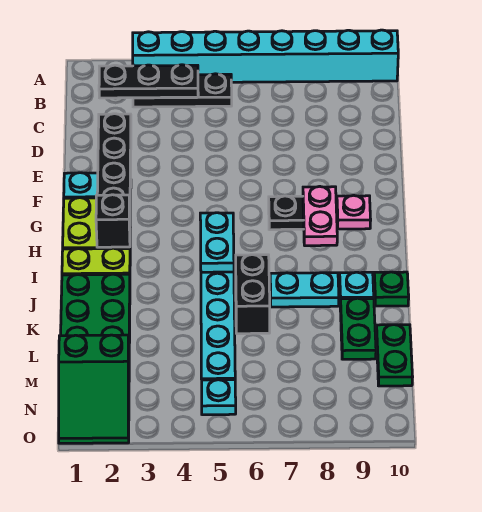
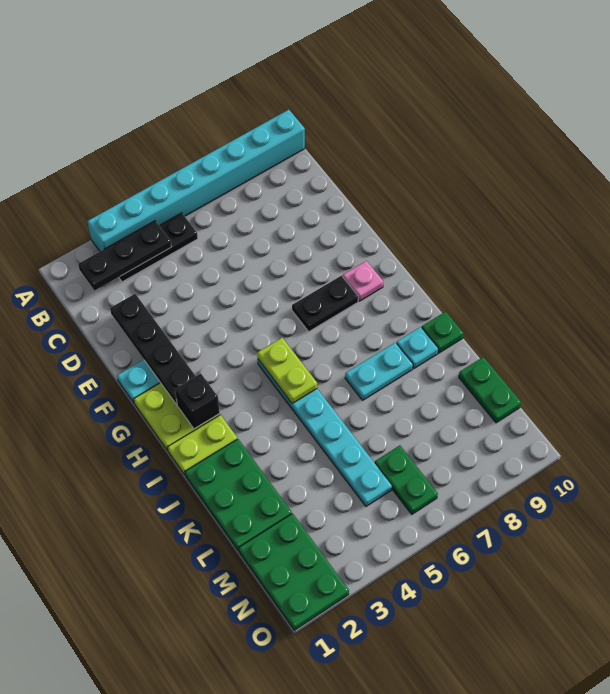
pink 1x2 plate [303,186,337,246] -> none
cyan 1x2 plate [200,213,234,272] -> lime 1x2 plate [257,338,317,404]
black 1x2 brick [236,255,270,334] -> none
green 1x2 plate [340,298,376,359] -> green 1x2 plate moved to [375,445,438,514]
green 2x3 slope [59,335,129,443] -> green 2x3 plate [239,513,349,630]
cyan 1x1 plate [202,380,236,415] -> none

